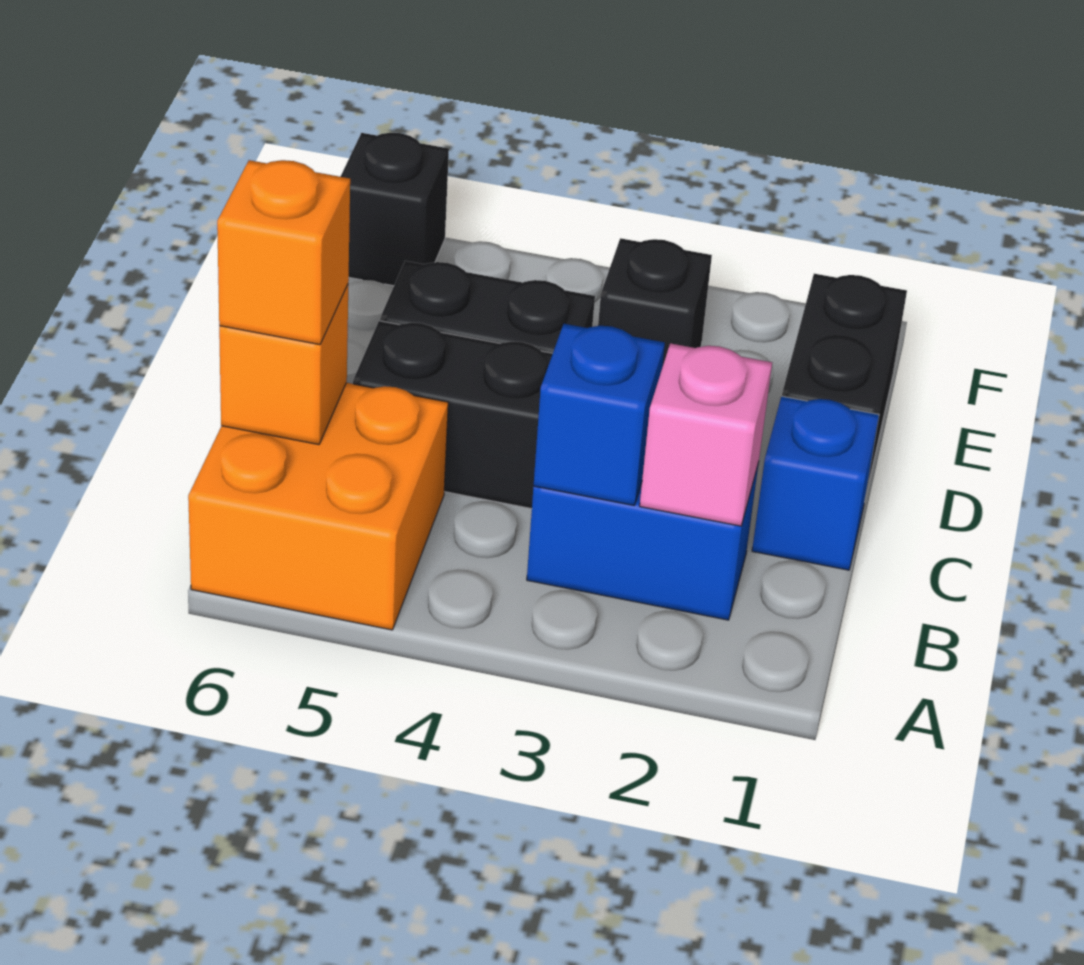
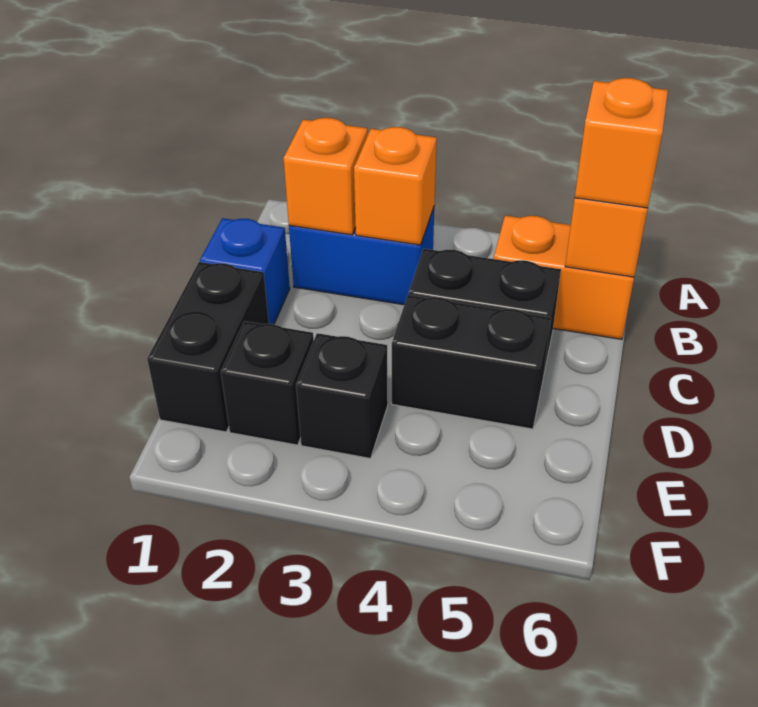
orange 2x2 brick [188,383,448,630] -> orange 1x2 brick [494,215,634,339]
pink 1x1 brick [640,343,772,526] -> orange 1x1 brick [283,118,368,235]
blue 1x1 brick [534,324,665,505] -> orange 1x1 brick [354,127,437,245]
black 1x1 brick [340,133,449,286] -> black 1x1 brick moved to [221,321,314,445]

